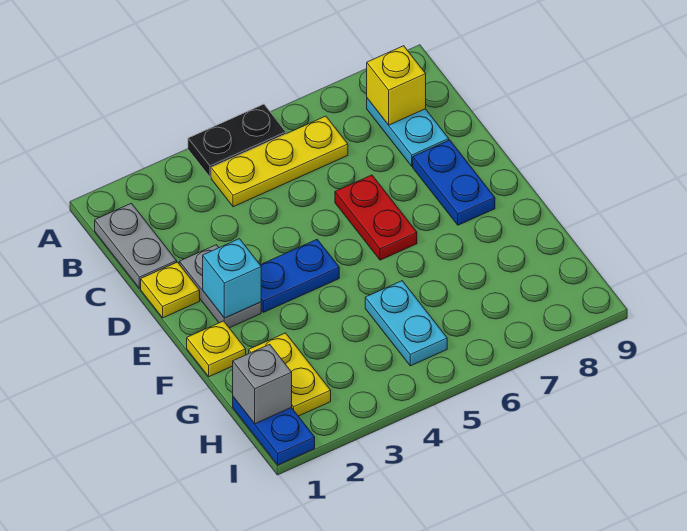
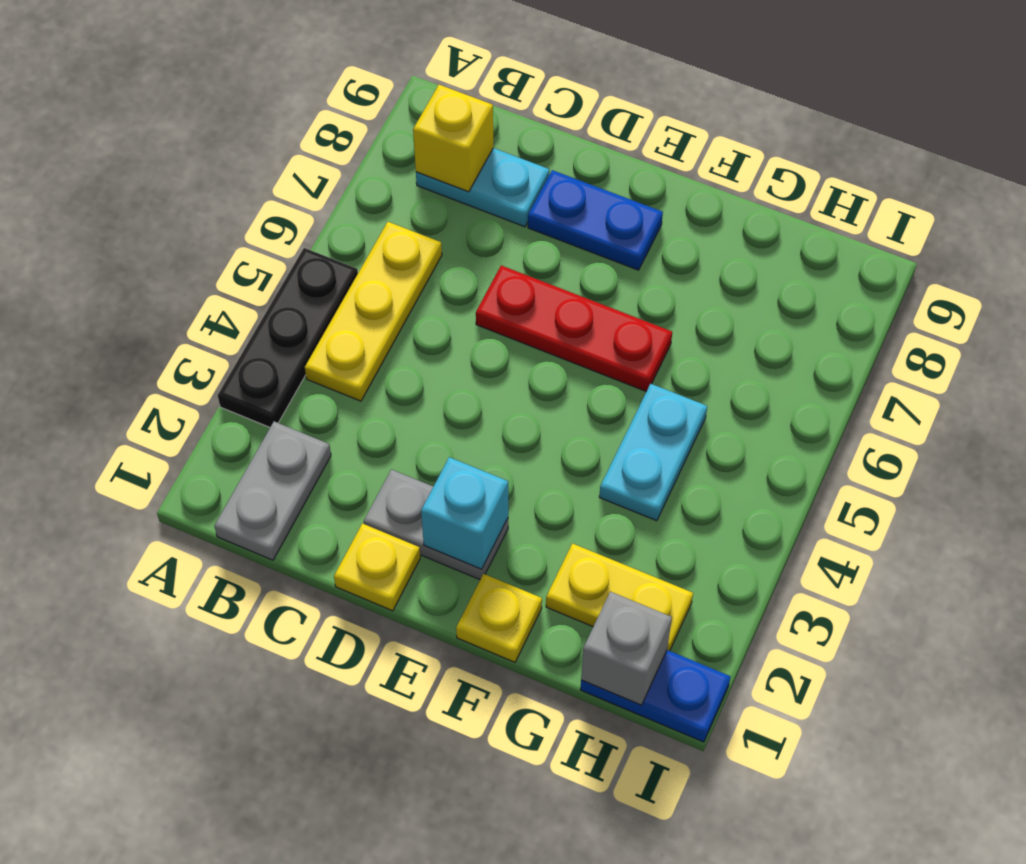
black 1x2 plate [188,104,286,177] -> black 1x3 plate [218,248,358,427]
grey 1x2 plate [95,203,177,289] -> grey 1x2 plate turned to [214,422,331,560]
red 1x2 plate [335,175,417,260] -> red 1x3 plate [476,266,672,392]
blue 1x2 plate [260,239,339,312] -> none
cyan 1x2 plate [365,281,447,366] -> cyan 1x2 plate turned to [599,384,707,521]

